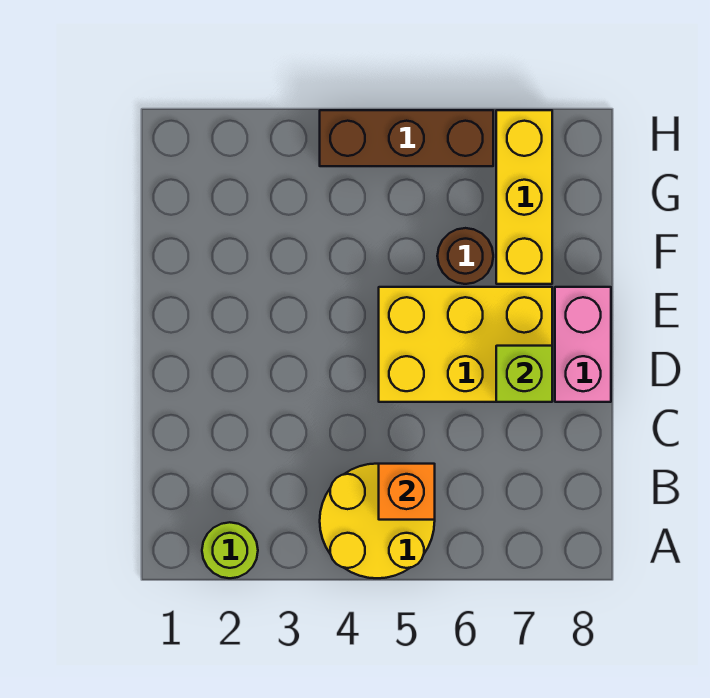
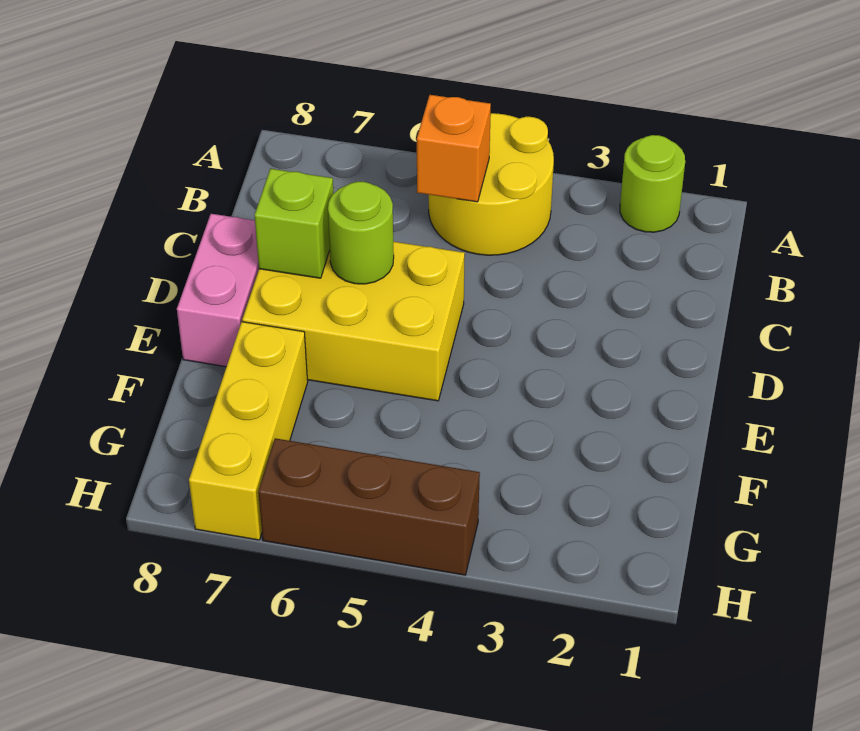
none -> lime 1x1 round brick [328,182,394,284]
brown 1x1 round brick [437,228,493,284] -> none

